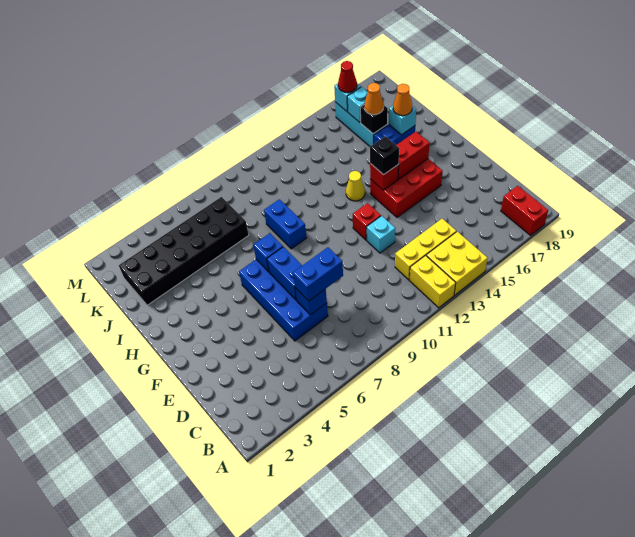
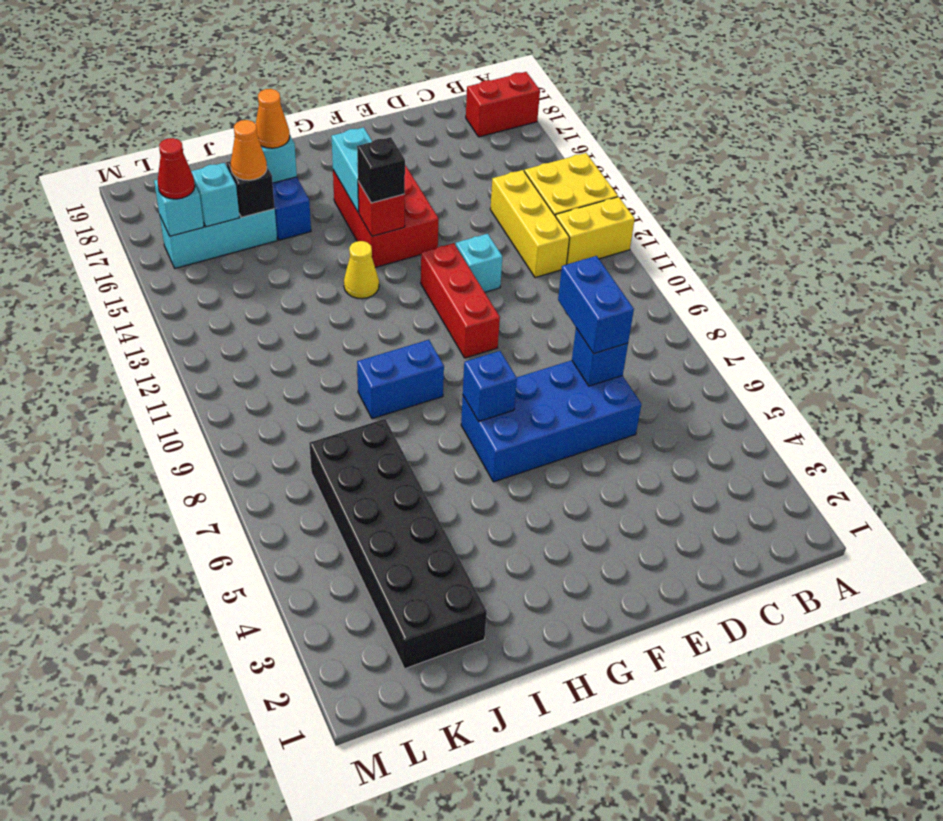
blue 1x2 brick [267,247,302,300] -> none
red 1x1 brick [353,203,381,240] -> red 1x3 brick [421,243,500,358]
red 1x2 brick [397,132,430,179] -> cyan 1x2 brick [331,127,372,213]

